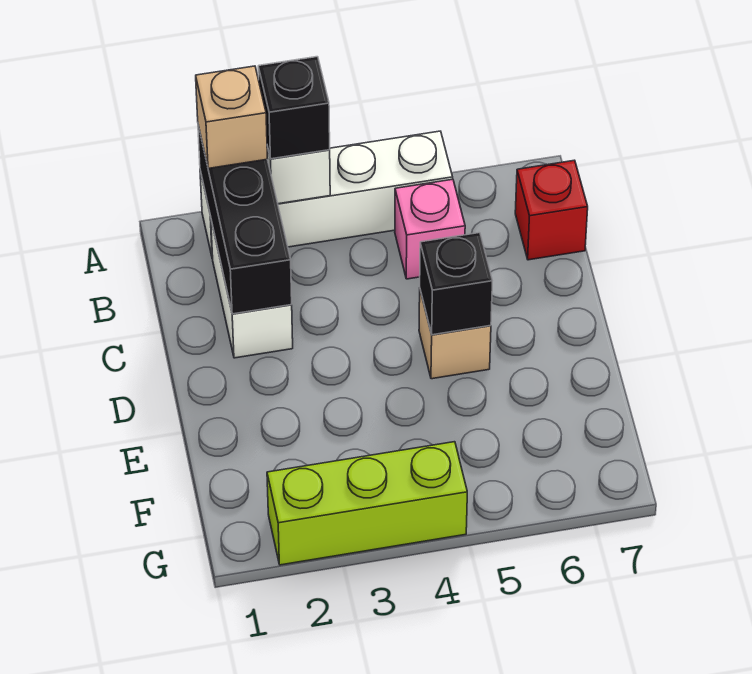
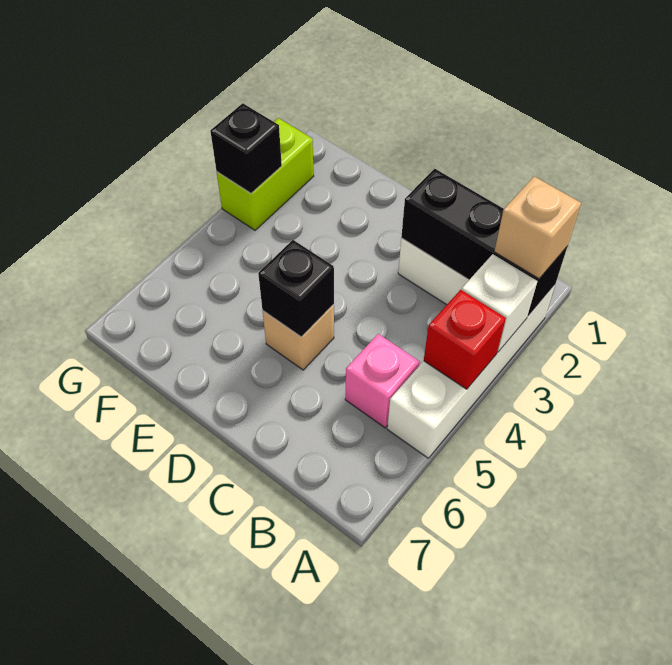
black 1x1 brick [258,57,330,159] -> black 1x1 brick moved to [210,103,282,193]
red 1x1 brick [515,160,588,260] -> red 1x1 brick moved to [424,290,506,389]
lime 1x3 brick [267,442,467,565] -> lime 1x2 brick [217,118,314,230]

